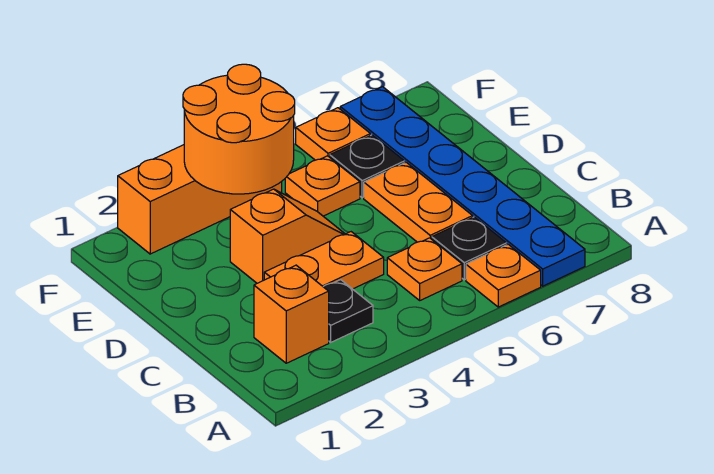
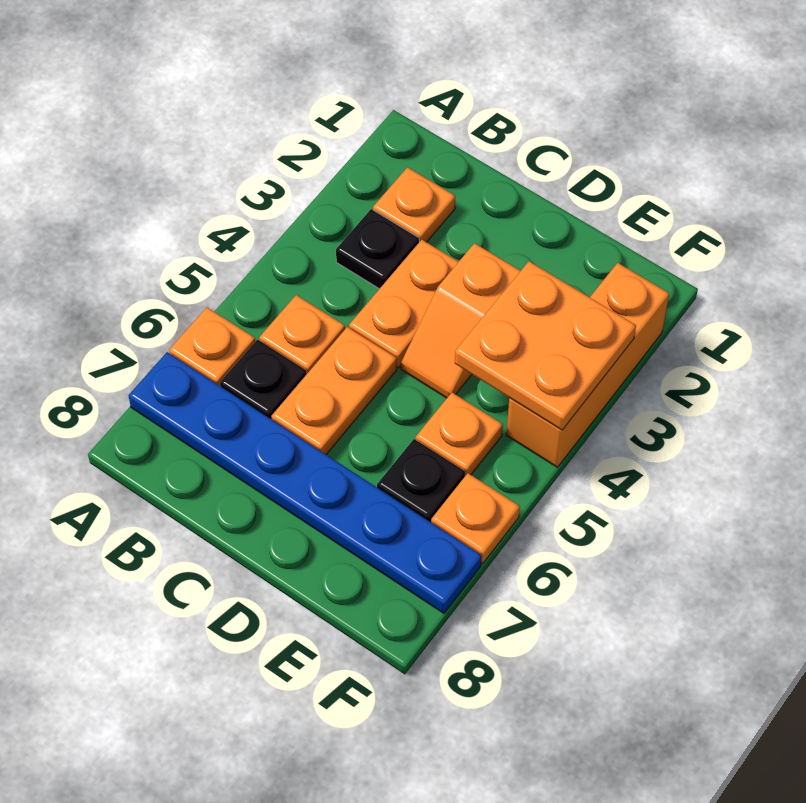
orange 1x1 brick [254,265,329,363] -> orange 1x1 plate [373,167,455,242]
orange 1x2 plate [364,162,473,242] -> orange 1x2 plate turned to [271,327,397,454]
orange 2x2 round brick [183,64,295,194] -> orange 2x2 plate [455,261,636,430]

